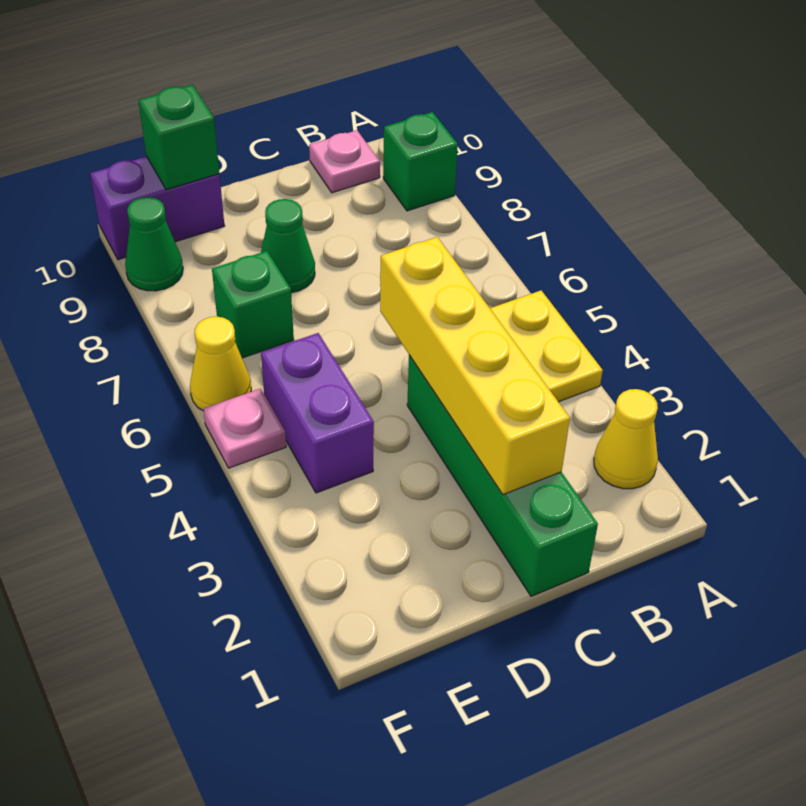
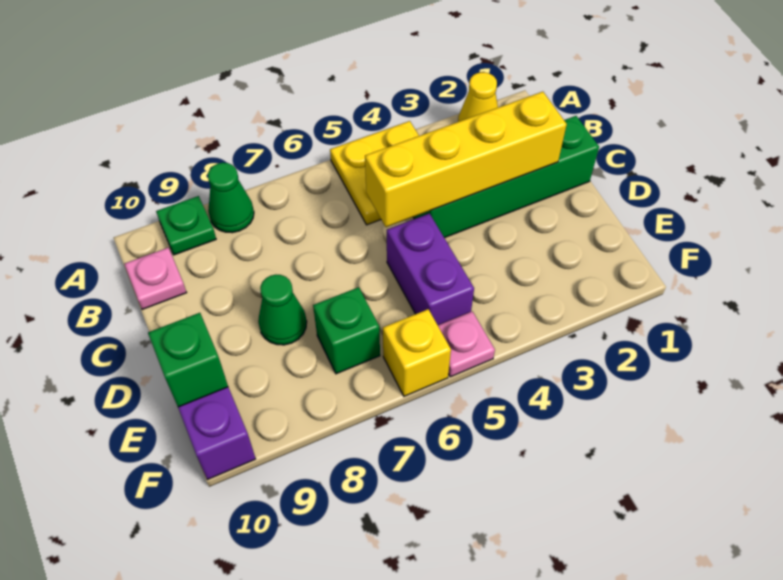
green 1x1 brick [383,112,458,211] -> green 1x1 plate [156,196,216,255]
purple 1x2 brick [261,333,374,493] -> purple 1x2 brick turned to [387,213,474,325]
yellow 1x1 cone [190,317,251,411] -> yellow 1x1 brick [383,309,451,396]
green 1x1 cone [125,197,183,291] -> green 1x1 cone moved to [208,163,254,233]

